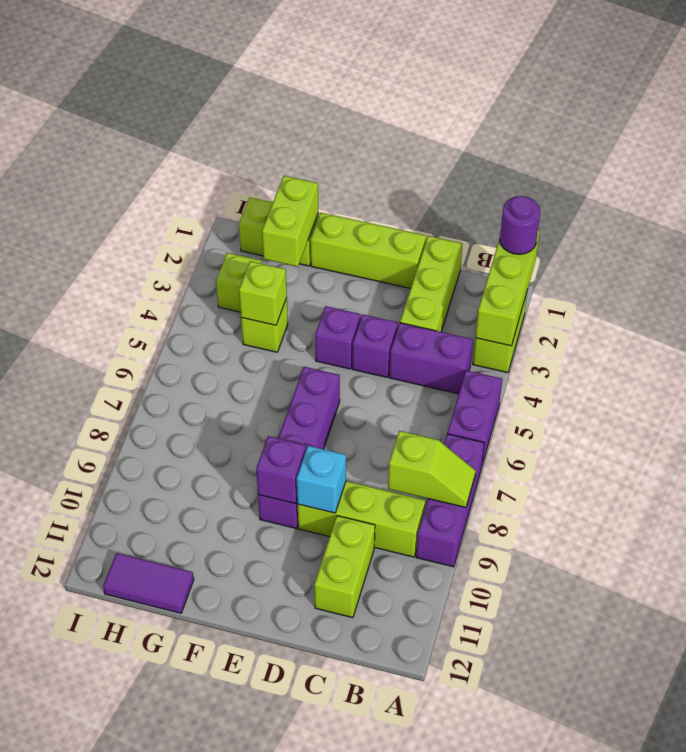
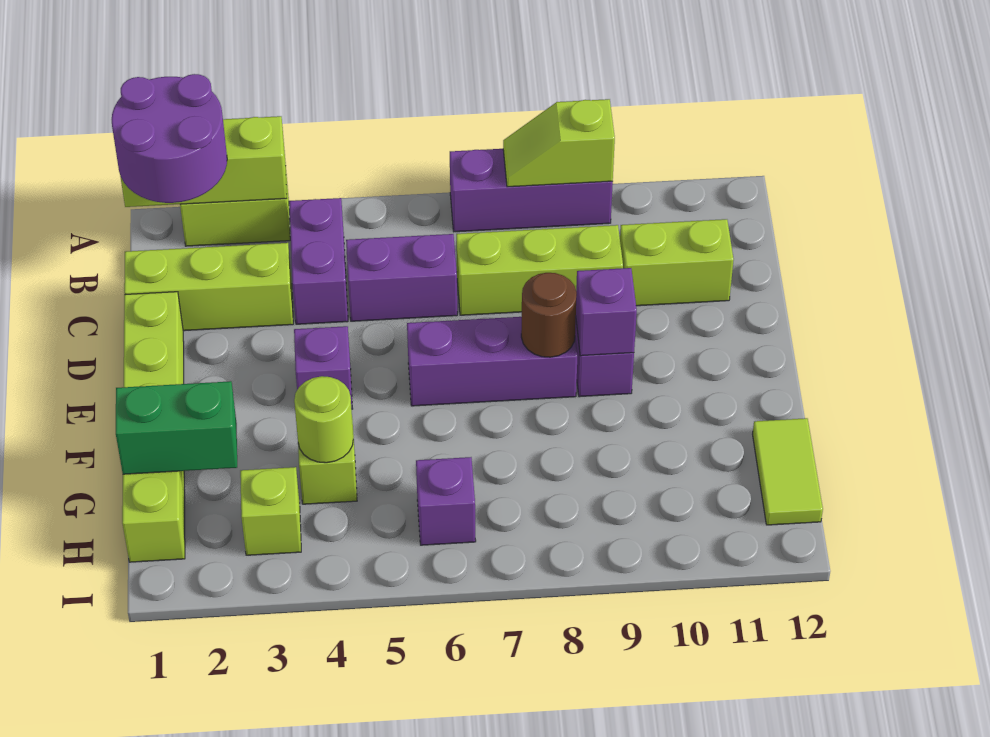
purple 1x1 round brick [500,196,540,254] -> purple 2x2 round brick [112,74,227,203]
purple 1x2 brick [447,370,502,464] -> purple 1x2 brick moved to [346,234,457,321]
lime 1x2 slope [388,431,476,507] -> lime 1x2 slope turned to [503,99,615,187]
lime 1x3 brick [298,481,425,557] -> lime 1x3 brick turned to [456,225,623,315]
purple 1x1 brick [352,315,398,377] -> purple 1x1 brick moved to [416,457,476,545]
cyan 1x1 brick [297,446,346,513] -> none
none -> brown 1x1 round brick [521,273,577,357]
lime 1x2 brick [262,176,318,267] -> green 1x2 brick [116,381,237,474]
lime 1x1 brick [239,261,287,325] -> lime 1x1 round brick [294,376,353,463]
purple 1x2 tile [103,553,194,613] -> lime 1x2 tile [753,418,823,525]

